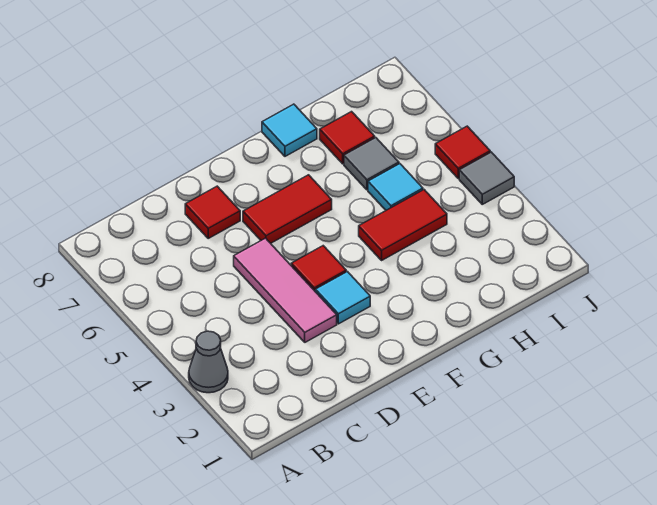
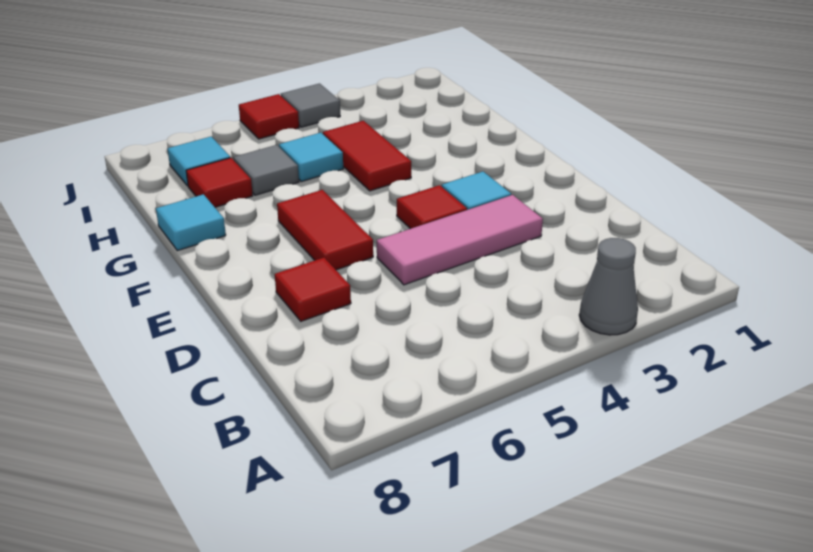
none -> cyan 1x1 tile [167,137,230,186]

